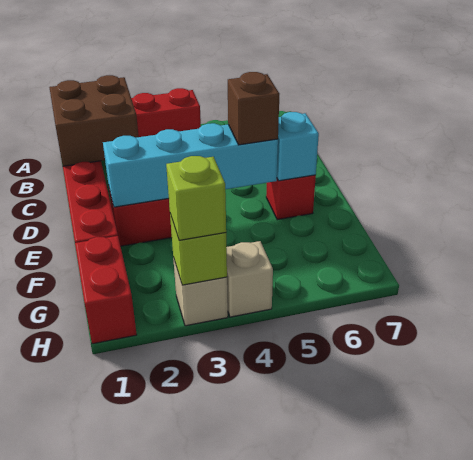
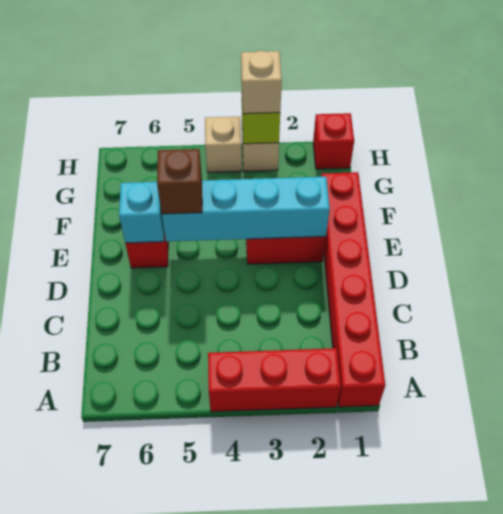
brown 2x2 brick [49,75,139,166] -> none
red 1x2 brick [75,236,137,344] -> red 1x1 brick [313,113,354,169]
lime 1x1 brick [166,156,226,240] -> tan 1x1 brick [241,51,282,114]

